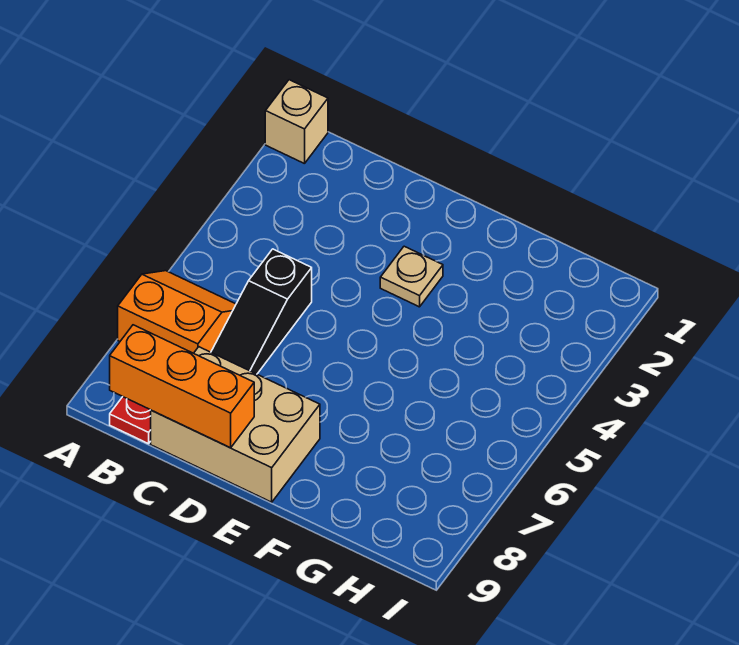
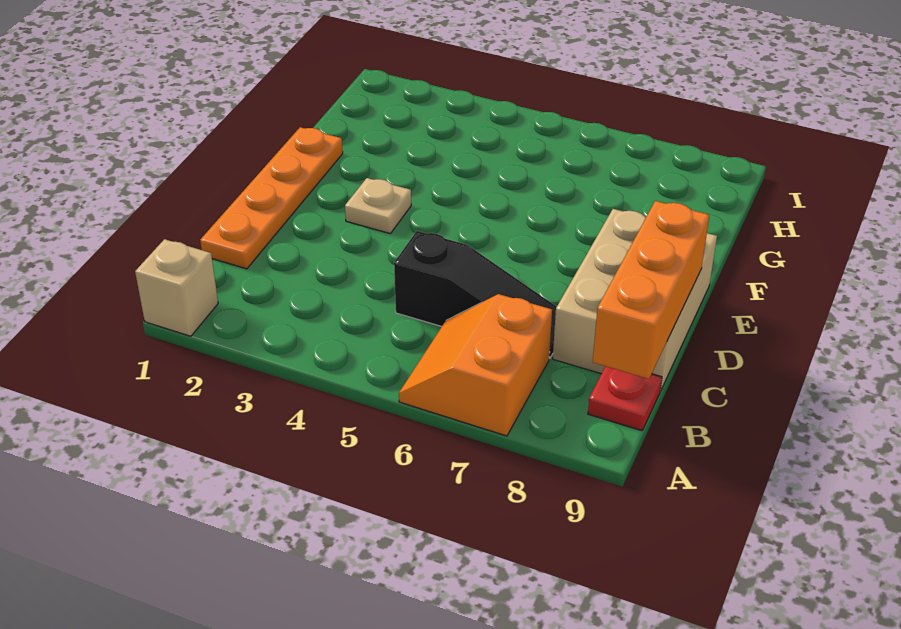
none -> orange 1x4 plate [200,127,343,269]

